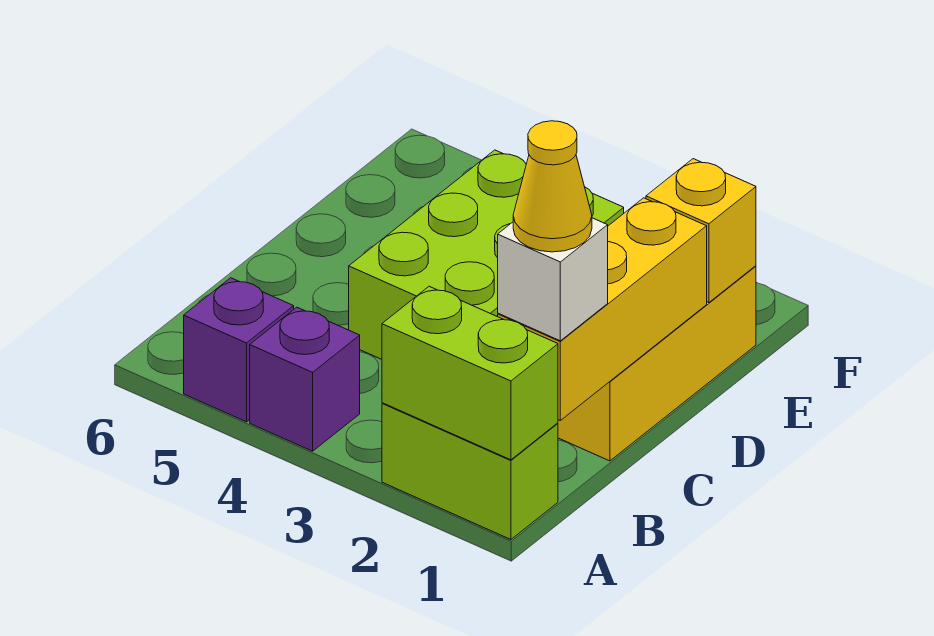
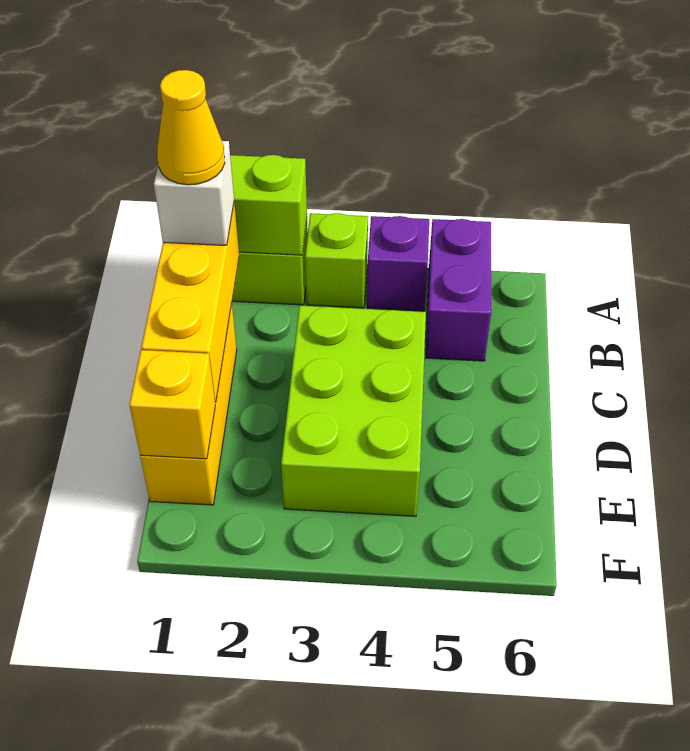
none -> lime 1x1 brick [305,213,368,308]
purple 1x1 brick [184,278,294,422] -> purple 1x2 brick [425,219,491,361]

